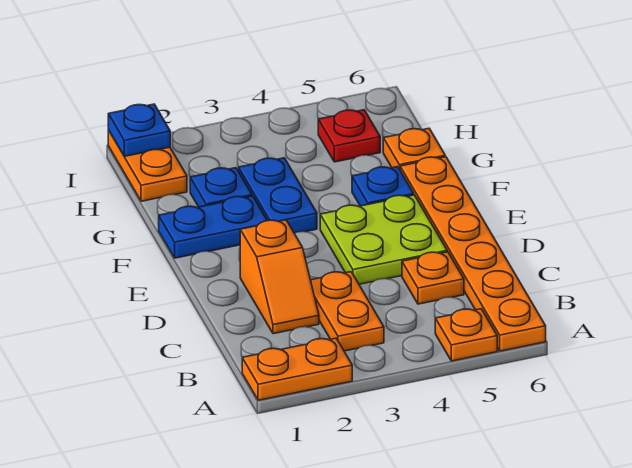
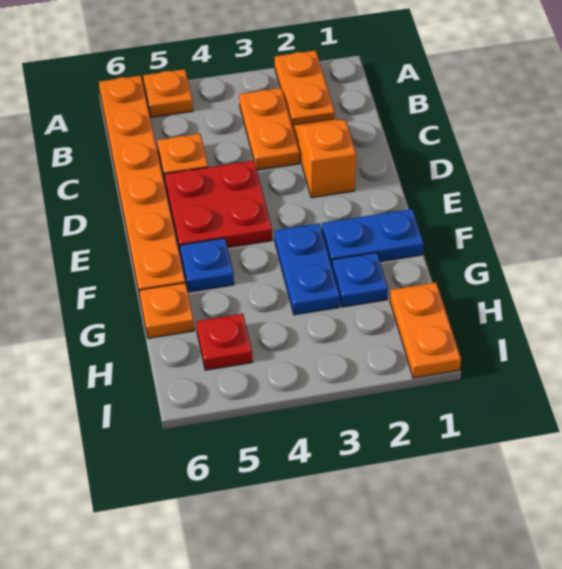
orange 1x2 plate [242,338,352,400] -> orange 1x2 plate turned to [275,50,335,127]
lime 2x2 plate [320,195,447,284] -> red 2x2 plate [165,160,272,255]
blue 1x1 plate [108,104,170,156] -> none

